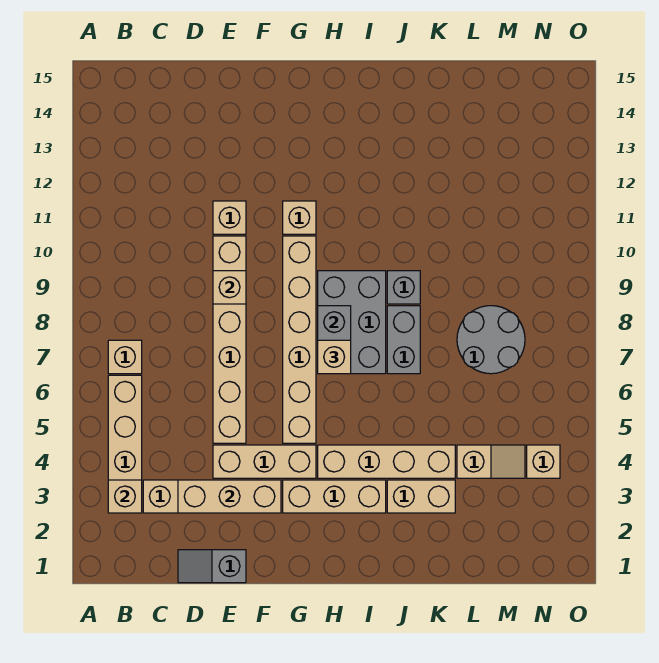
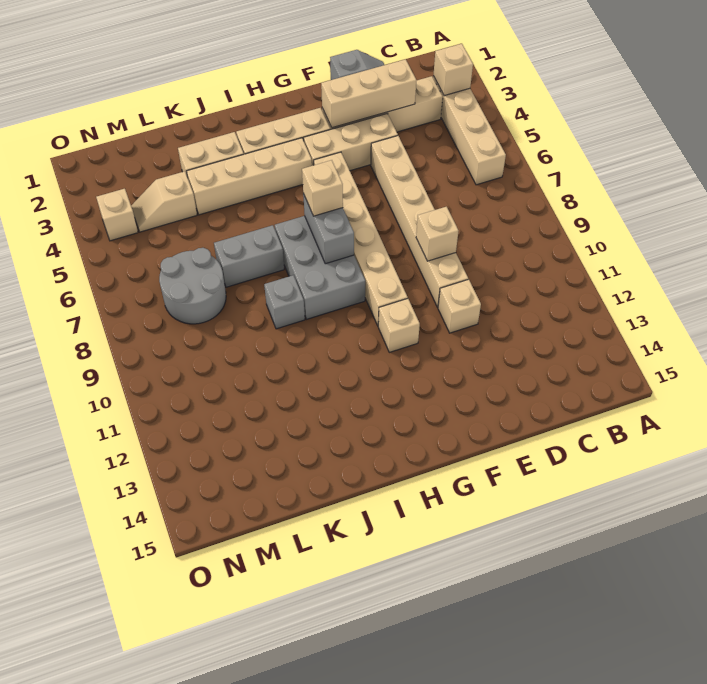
tan 1x1 brick [108,340,142,374] -> none
grey 1x2 brick [387,306,420,374] -> grey 1x2 brick turned to [214,225,284,287]

